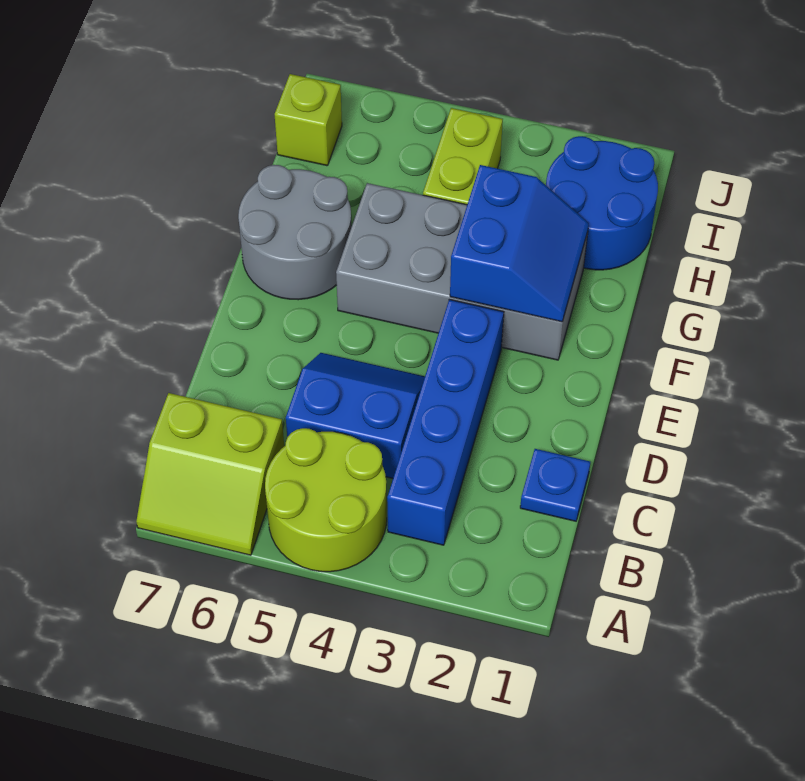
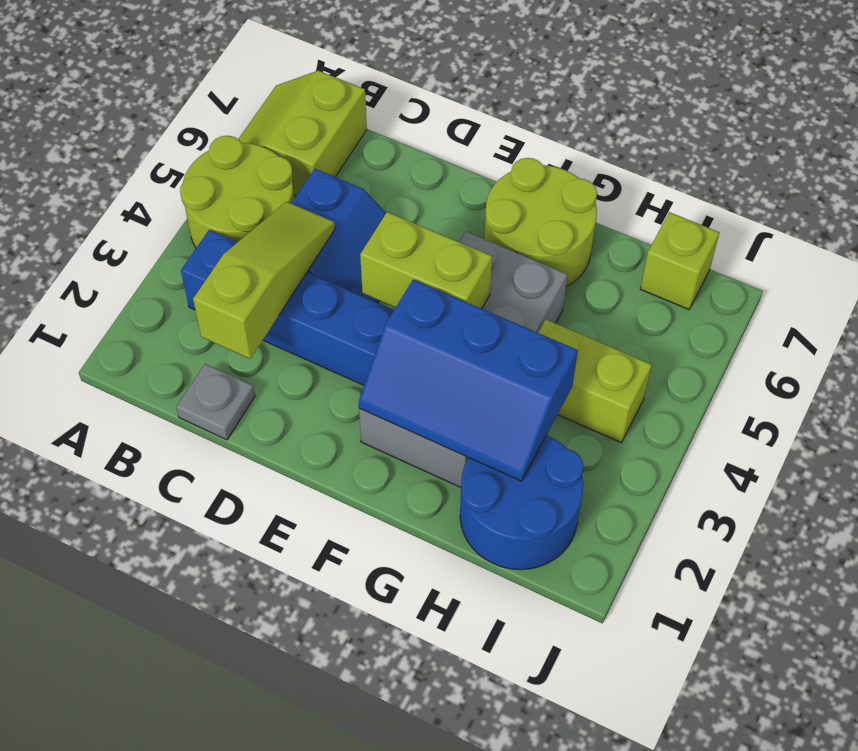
blue 1x1 plate [520,449,590,521] -> grey 1x1 plate [176,364,255,440]
none -> lime 1x3 slope [193,202,335,359]
none -> lime 1x2 brick [360,212,492,309]
blue 2x2 slope [450,165,589,322] -> blue 2x3 slope [359,280,578,481]
grey 2x2 round brick [238,165,352,300] -> lime 2x2 round brick [484,158,597,286]

